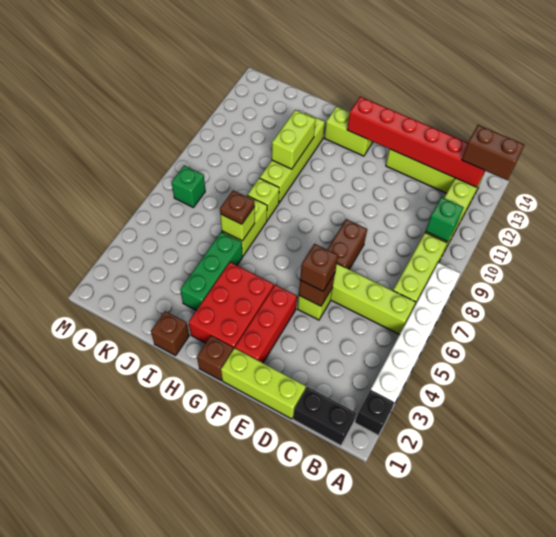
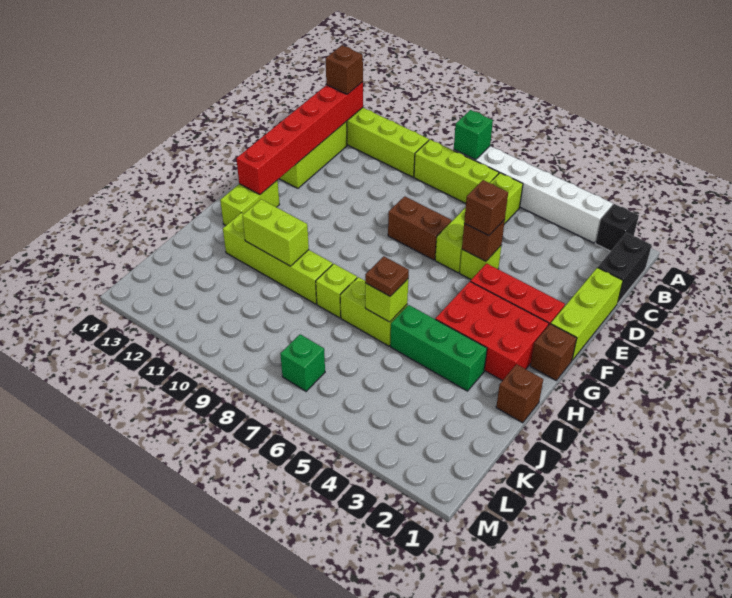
brown 1x2 brick [462,125,524,180] -> brown 1x1 brick [326,45,363,94]
green 1x1 brick [426,197,464,242] -> green 1x1 brick moved to [454,110,493,160]

